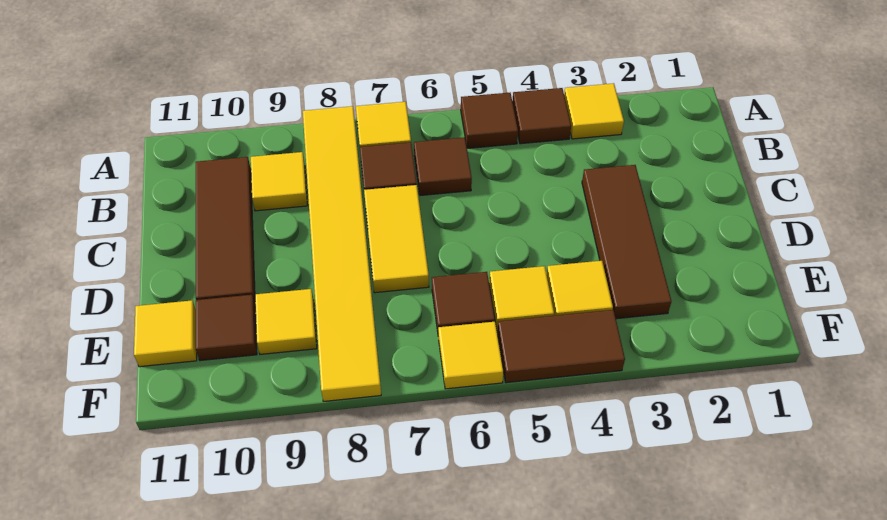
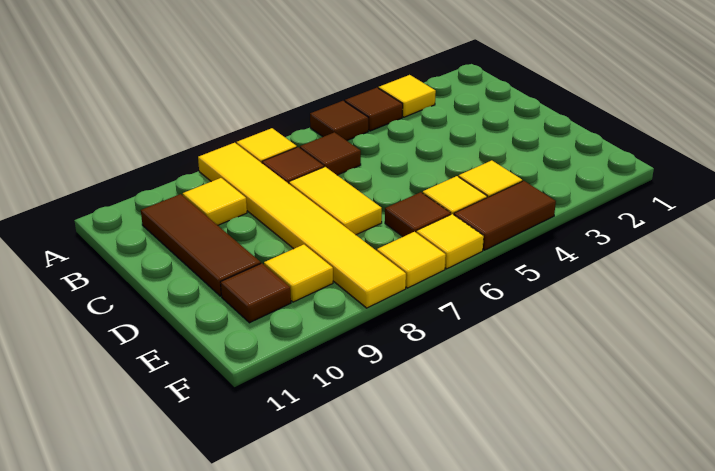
brown 1x3 tile [582,165,671,319] -> none
yellow 1x1 tile [134,300,197,367] -> yellow 1x1 tile moved to [377,232,446,288]

